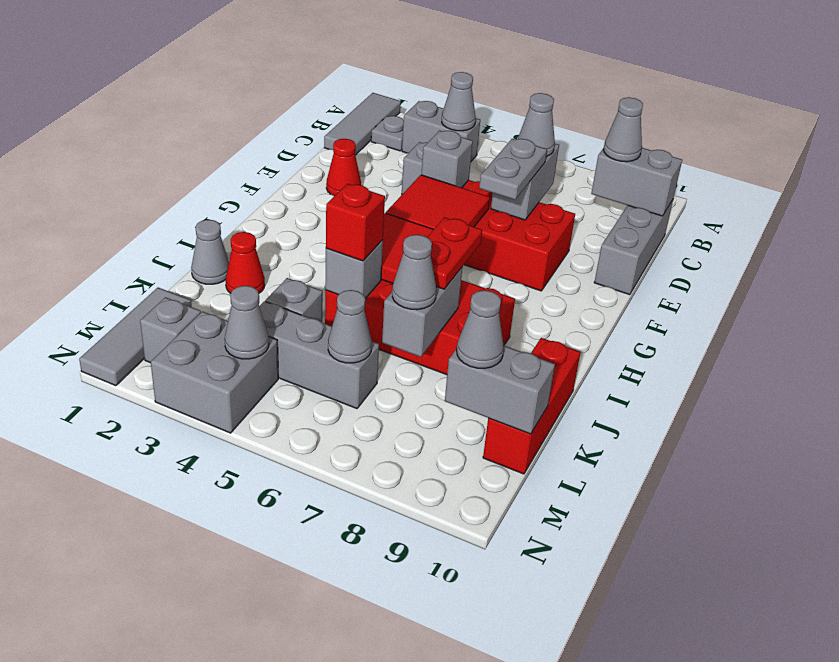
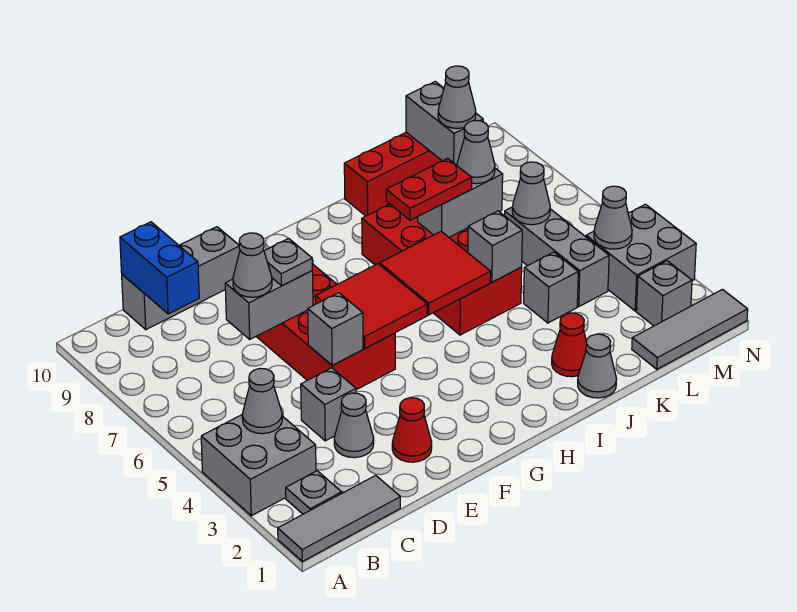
grey 1x2 brick [402,101,480,161] -> grey 2x2 brick [201,415,316,516]
grey 1x2 brick [591,148,682,216] -> blue 1x2 brick [120,222,199,314]
grey 1x1 cone [604,97,643,162] -> grey 1x1 cone moved to [334,393,374,458]
grey 1x2 plate [479,139,547,200] -> grey 1x1 plate [264,239,312,286]
red 1x1 brick [326,184,385,261] -> none

